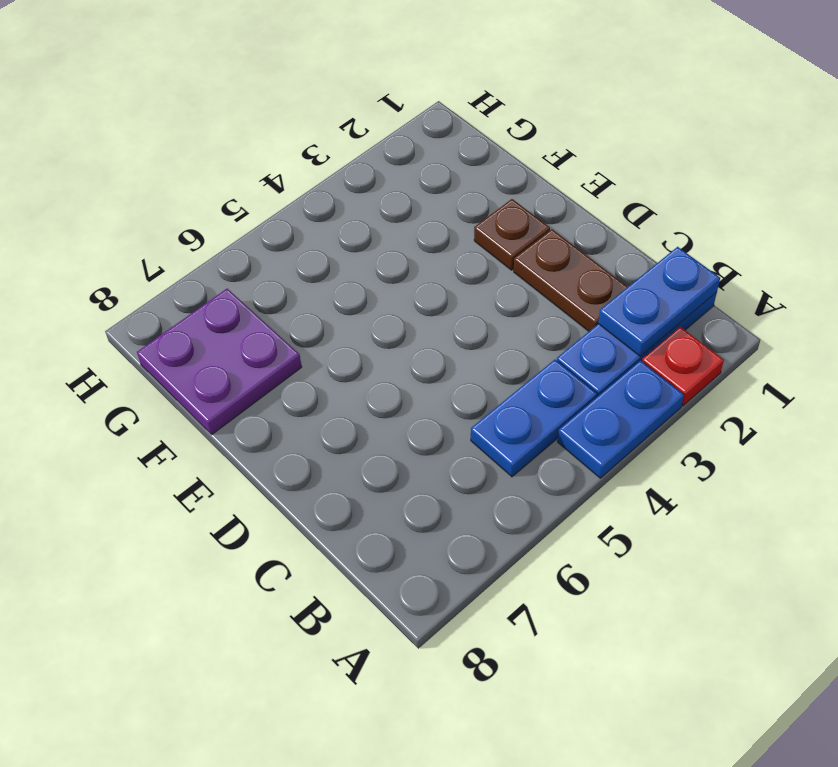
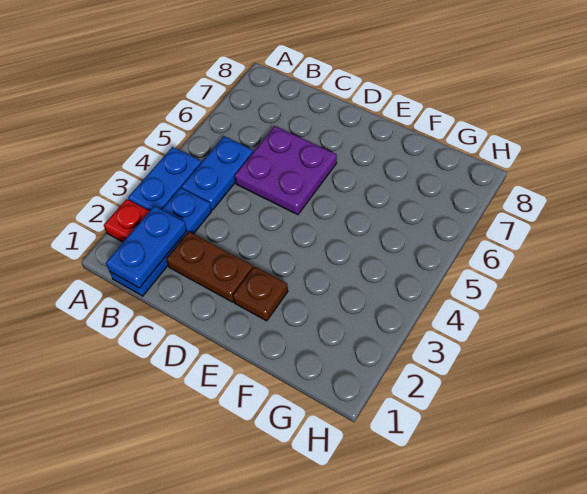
purple 2x2 plate [137,289,302,434] -> purple 2x2 plate moved to [235,126,337,215]

